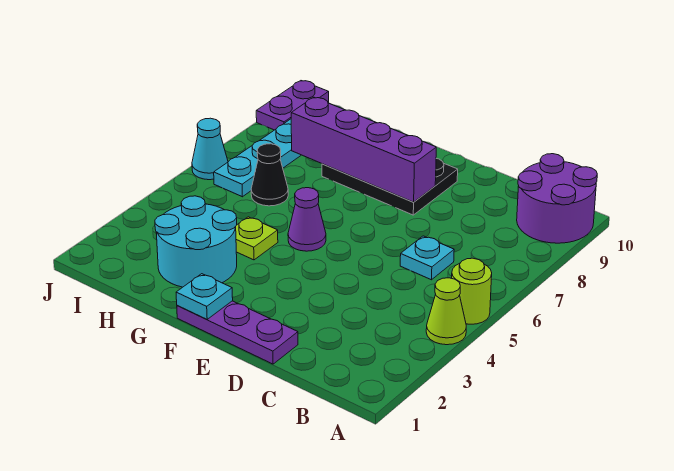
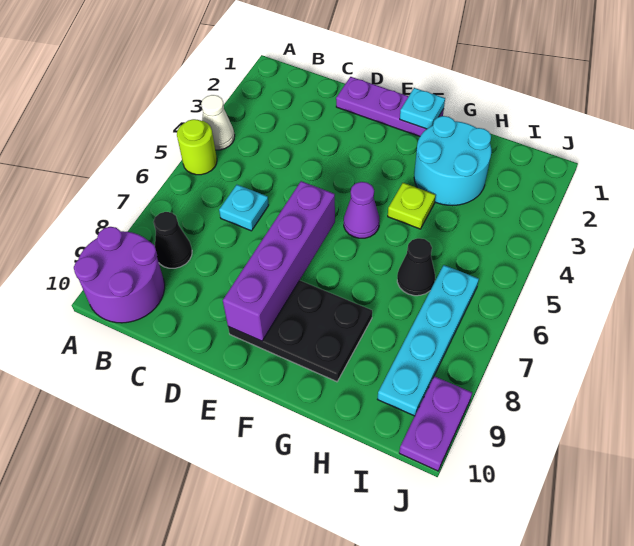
lime 1x1 cone [426,278,466,345] -> white 1x1 cone [201,95,235,150]
none -> black 1x1 cone [153,212,192,268]
purple 1x4 brick [291,97,436,202] -> purple 1x4 brick turned to [223,181,335,341]
cyan 1x1 cone [192,118,228,180] -> none

